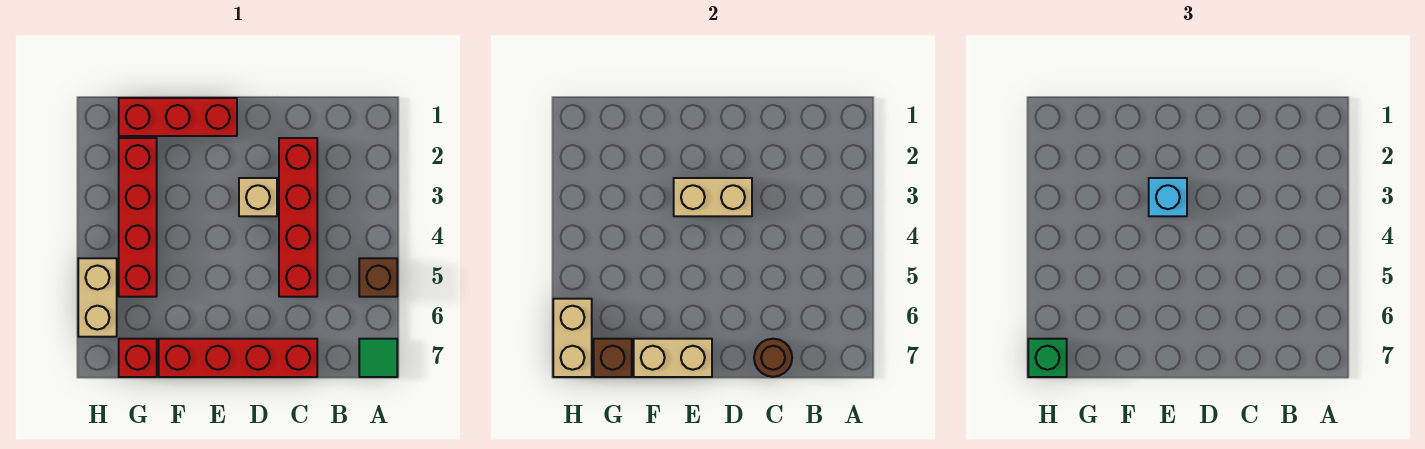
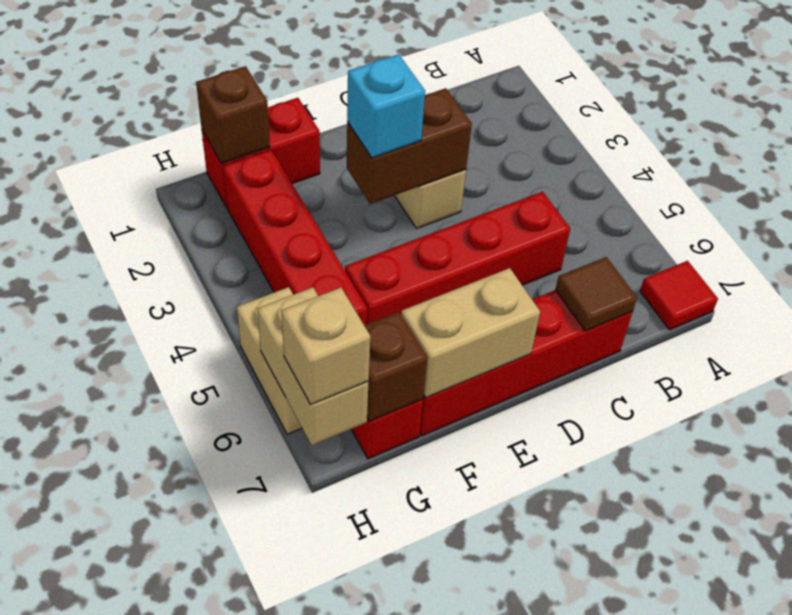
brown 1x1 brick [359,258,397,297] -> brown 1x1 brick moved to [196,66,270,164]
green 1x1 tile [359,339,397,377] -> red 1x1 tile [640,261,718,330]
red 1x4 brick [279,138,317,297] -> red 1x4 brick turned to [345,192,570,324]
brown 1x1 round brick [754,339,792,377] -> brown 1x1 tile [555,257,637,331]
tan 1x2 brick [674,178,752,216] -> brown 1x2 brick [347,88,472,204]
red 1x3 brick [119,98,237,136] -> red 1x2 brick [202,98,320,207]
green 1x1 brick [1028,339,1067,377] -> tan 1x1 brick [282,288,370,404]

